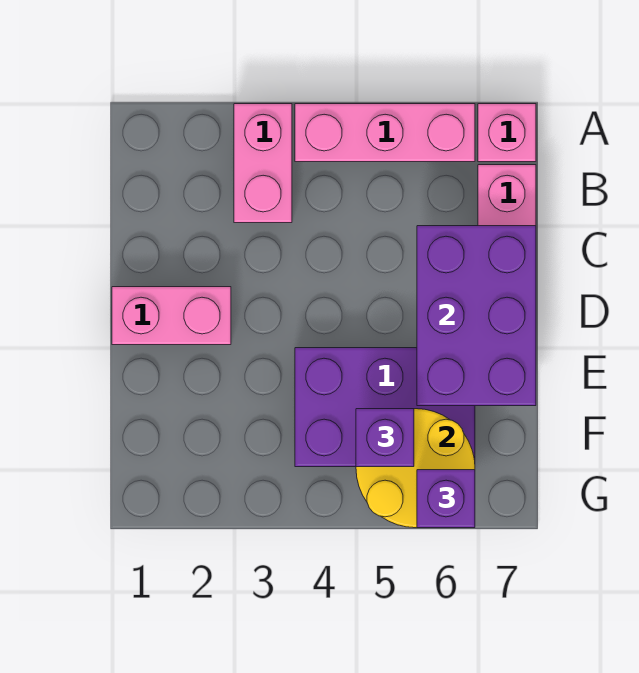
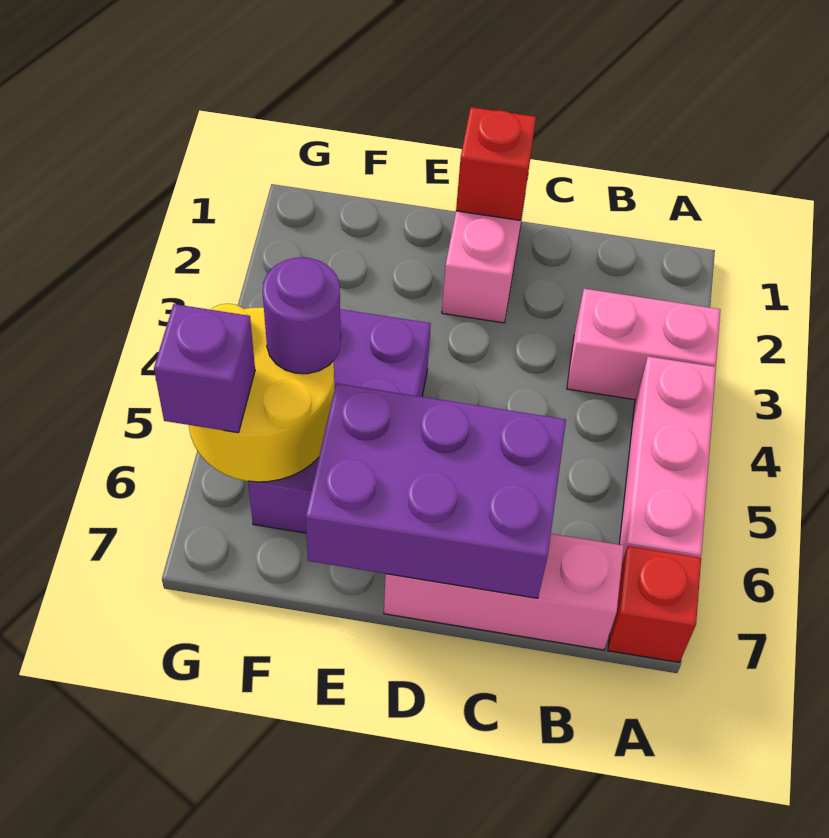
pink 1x1 brick [478,104,536,162] -> red 1x1 brick [608,546,701,662]
none -> red 1x1 brick [456,107,536,220]
purple 1x1 brick [356,409,414,467] -> purple 1x1 round brick [263,258,340,374]

